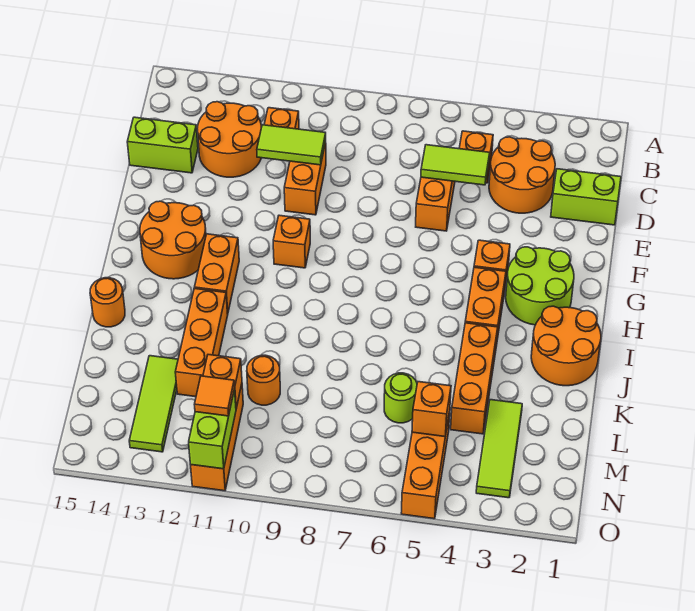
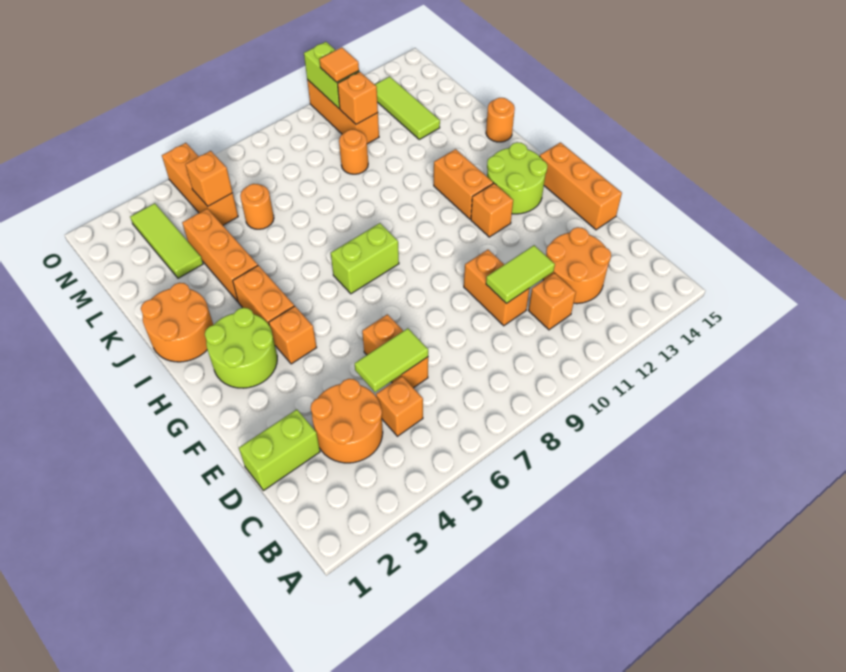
lime 1x2 brick [127,117,198,173] -> lime 1x2 brick moved to [331,223,399,294]
orange 1x1 brick [273,215,310,268] -> orange 1x1 brick moved to [471,183,513,237]
orange 2x2 round brick [140,201,206,279] -> lime 2x2 round brick [487,142,547,214]
orange 1x3 brick [175,288,228,397] -> orange 1x3 brick moved to [540,142,622,230]
lime 1x1 round brick [384,373,417,423] -> orange 1x1 round brick [240,184,274,229]

